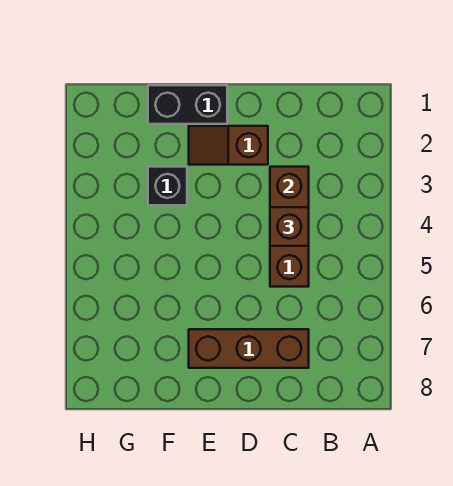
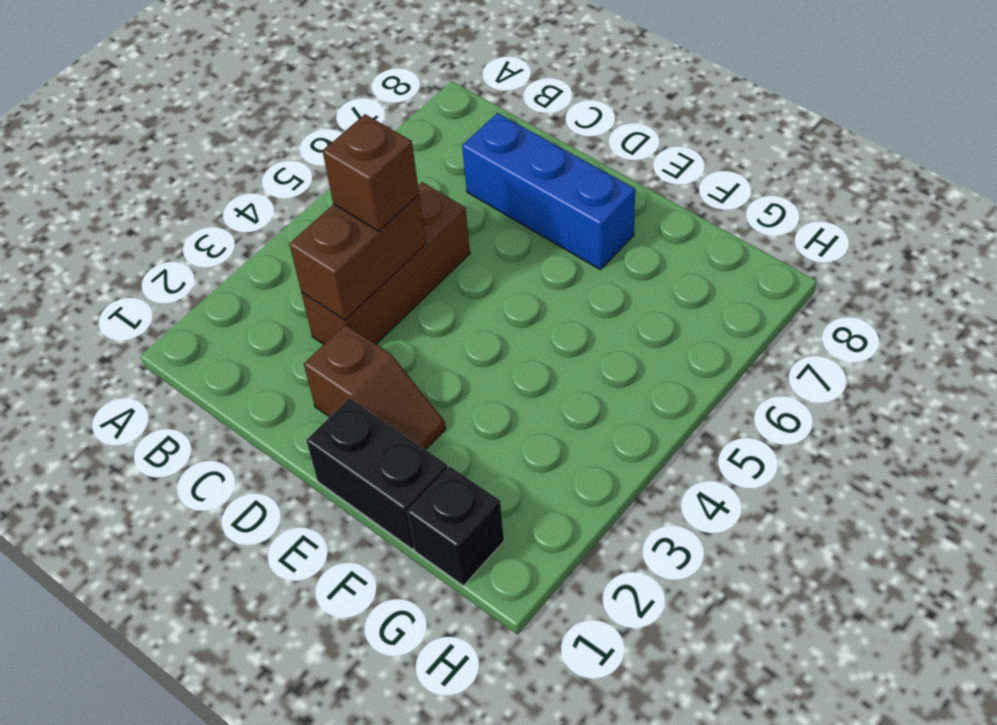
brown 1x3 brick [189,329,309,368] -> blue 1x3 brick [462,113,635,269]
black 1x1 brick [148,167,187,205] -> black 1x1 brick moved to [407,467,504,586]

